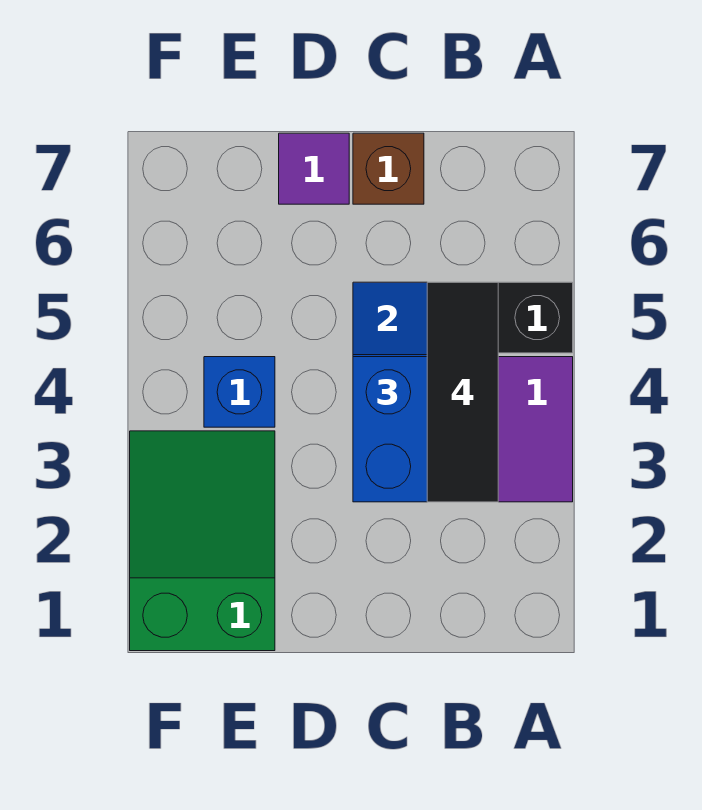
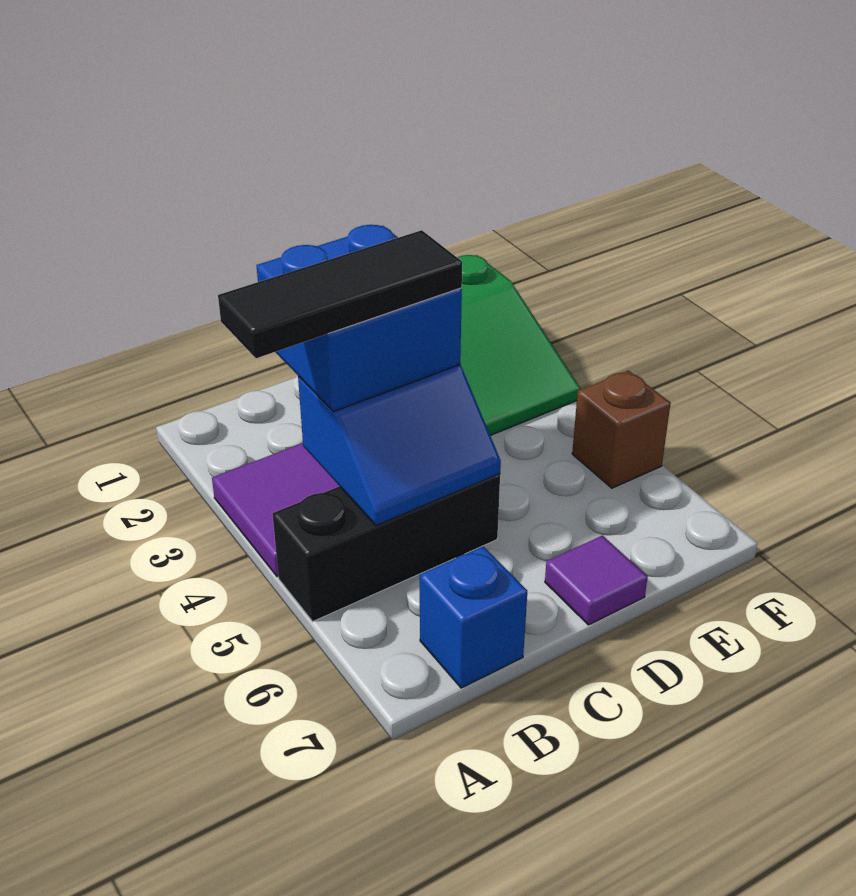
black 1x3 tile [427,282,498,502] -> black 1x3 tile turned to [218,230,462,358]
brown 1x1 brick [353,133,424,204] -> brown 1x1 brick moved to [572,371,671,488]
blue 1x1 brick [204,357,275,427] -> blue 1x1 brick moved to [420,546,527,688]

